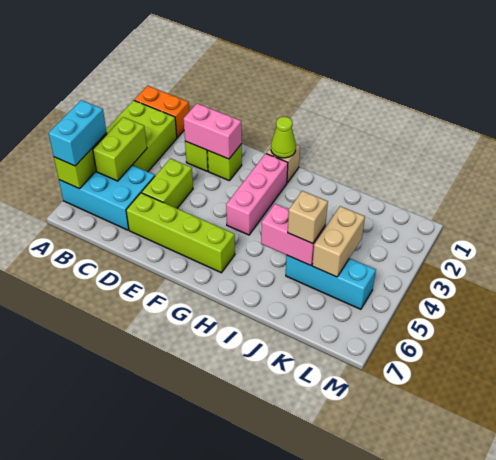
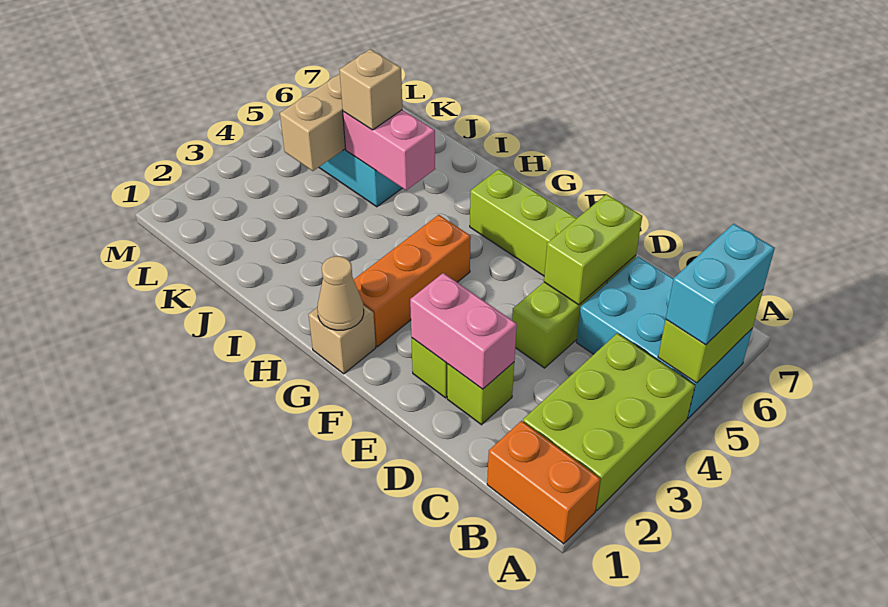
lime 1x2 brick [93,117,147,181] -> lime 1x2 brick moved to [544,194,642,305]
lime 1x1 cone [271,117,296,158] -> tan 1x1 cone [317,256,364,330]
pink 1x3 brick [226,154,288,235] -> orange 1x3 brick [354,215,471,347]

